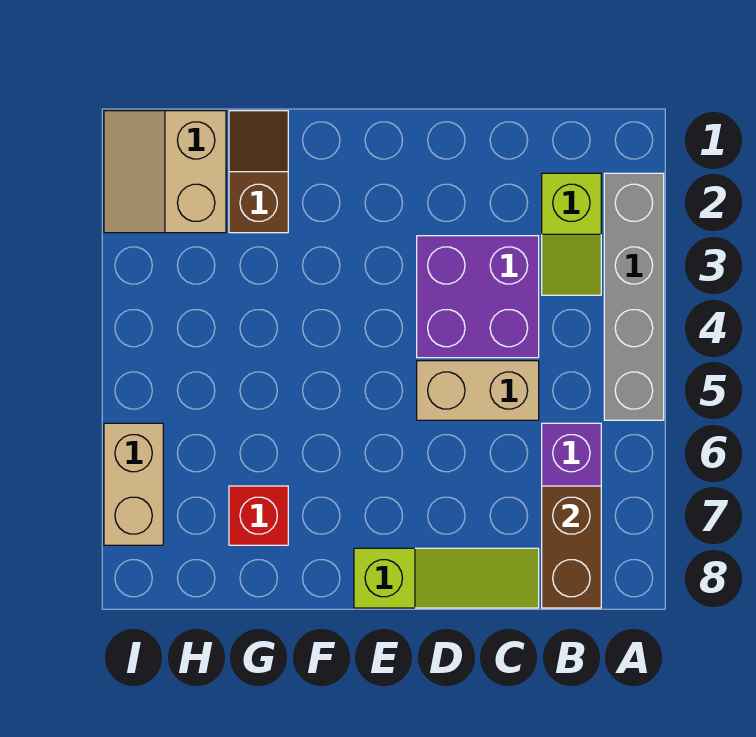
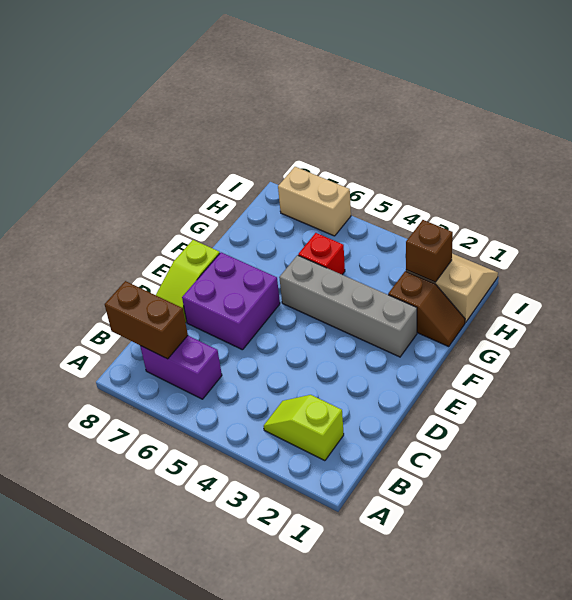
grey 1x4 brick [604,173,664,420] -> grey 1x4 brick moved to [279,255,417,357]
purple 2x2 brick [417,236,539,358] -> purple 2x2 brick moved to [182,252,280,350]
tan 1x2 brick [417,361,539,420] -> none
red 1x1 brick [229,486,288,545] -> red 1x1 brick moved to [298,233,345,275]
none -> brown 1x1 brick [406,220,453,282]

